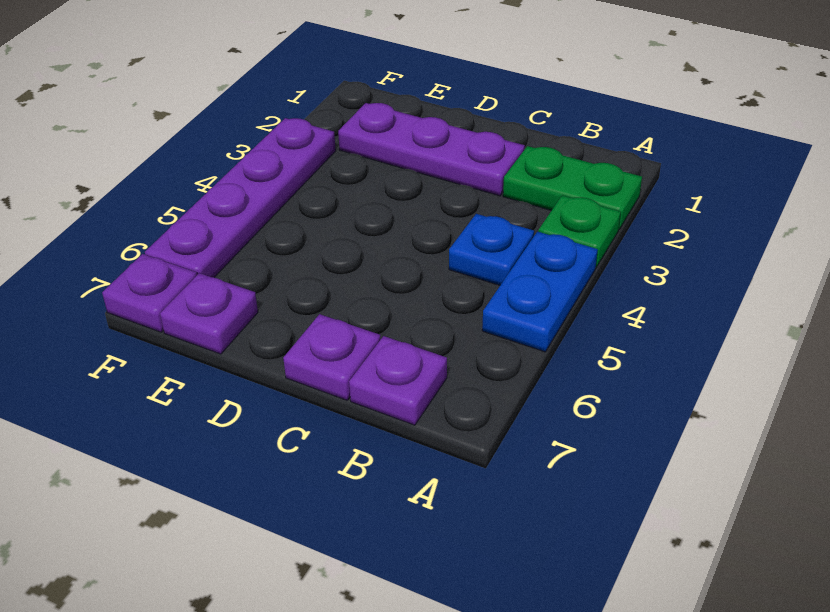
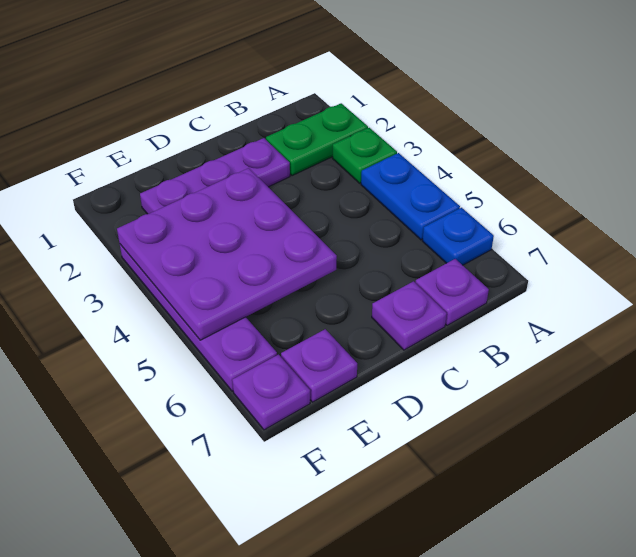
blue 1x1 plate [449,214,534,285] -> blue 1x1 plate moved to [422,208,494,265]
none -> purple 3x3 plate [117,168,337,340]

